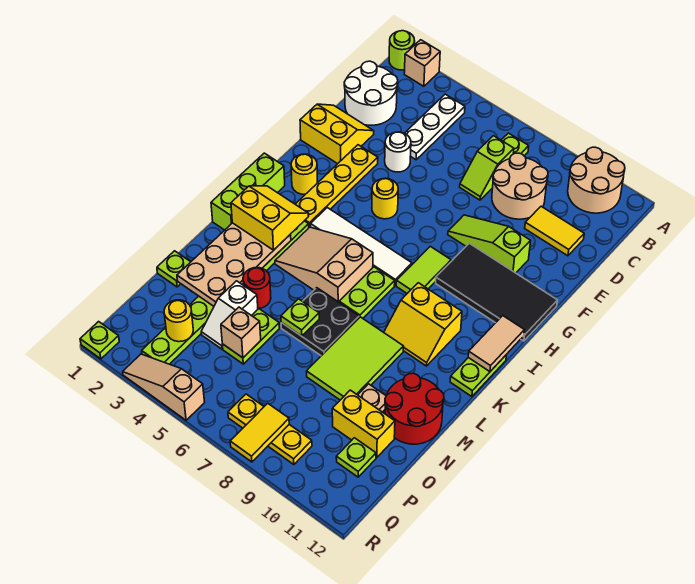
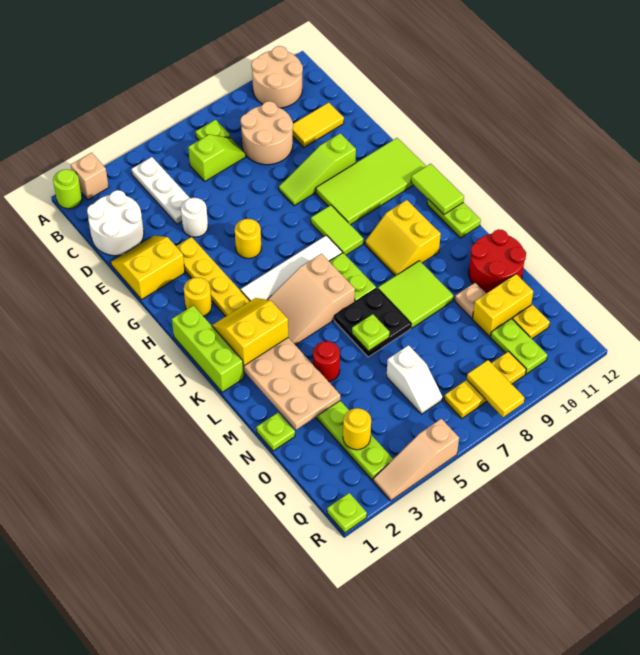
lime 1x2 slope [460,136,514,200] -> lime 1x2 slope turned to [188,134,246,181]
black 2x4 tile [436,243,557,341] -> lime 2x4 tile [316,138,426,225]
tan 1x2 tile [468,316,524,372] -> lime 1x2 tile [411,164,464,214]
yellow 2x2 slope [384,283,462,366] -> yellow 2x2 slope turned to [365,200,441,276]
lime 2x3 tile [307,317,404,400] -> lime 2x2 tile [378,261,453,328]
white 1x2 slope [201,281,258,349] -> white 1x2 slope moved to [387,345,443,414]
lime 1x2 plate [222,309,280,364] -> lime 1x2 plate moved to [491,319,547,374]
tan 1x1 brick [221,307,261,358] -> none
lime 1x1 plate [336,438,376,477] -> yellow 1x1 plate [512,304,550,339]

